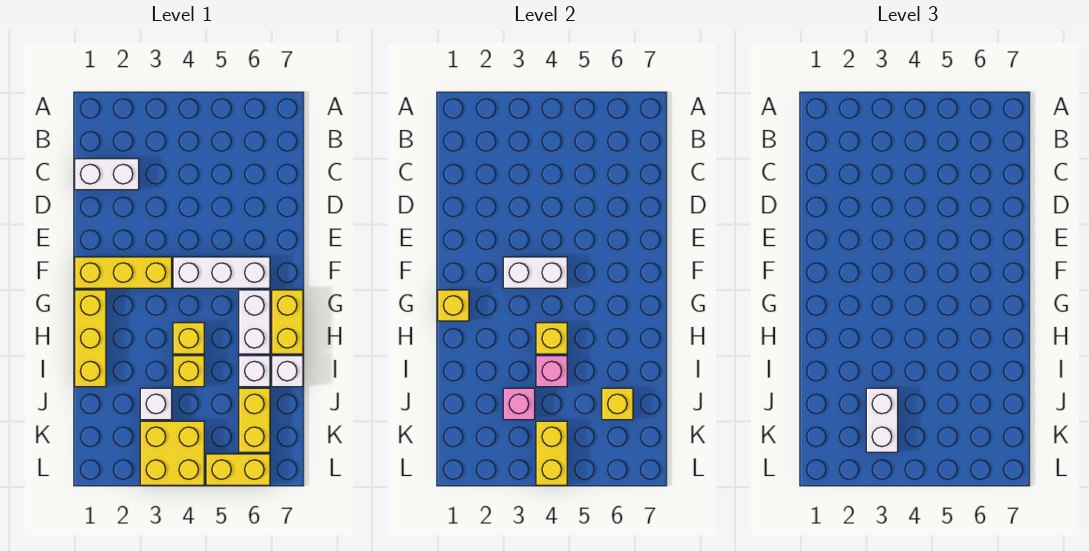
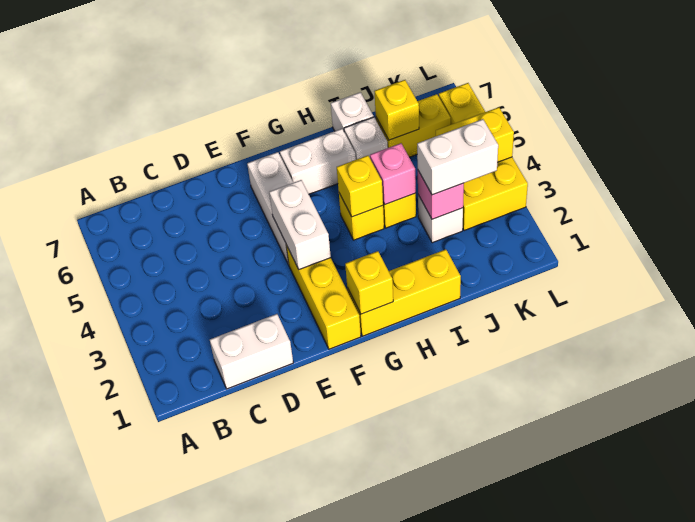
white 1x2 brick [75,159,139,190] -> white 1x2 brick turned to [210,314,293,389]
yellow 1x2 brick [272,290,303,354] -> none

